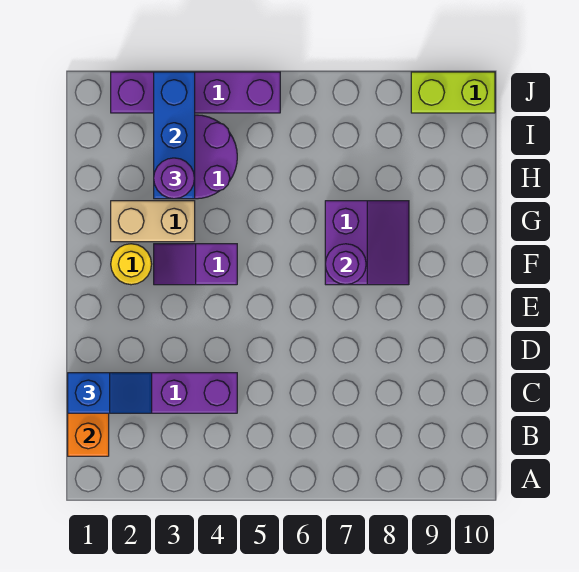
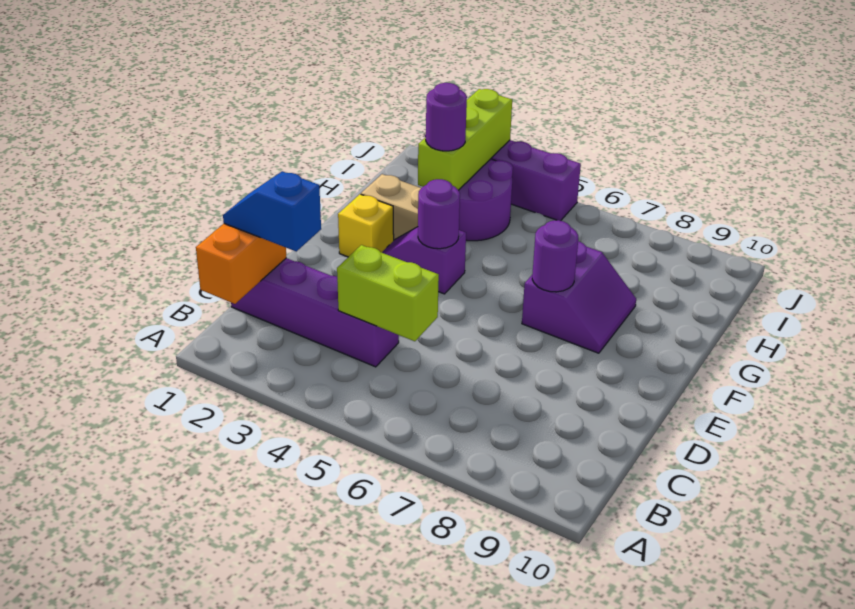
blue 1x2 slope [68,373,152,413] -> blue 1x2 slope turned to [223,171,321,252]
yellow 1x1 round brick [111,244,152,285] -> yellow 1x1 brick [338,194,394,257]
none -> purple 1x1 round brick [418,179,460,249]
blue 1x3 brick [154,72,195,199] -> lime 1x3 brick [418,89,512,190]
lime 1x2 brick [411,72,495,113] -> lime 1x2 brick moved to [337,245,439,341]

